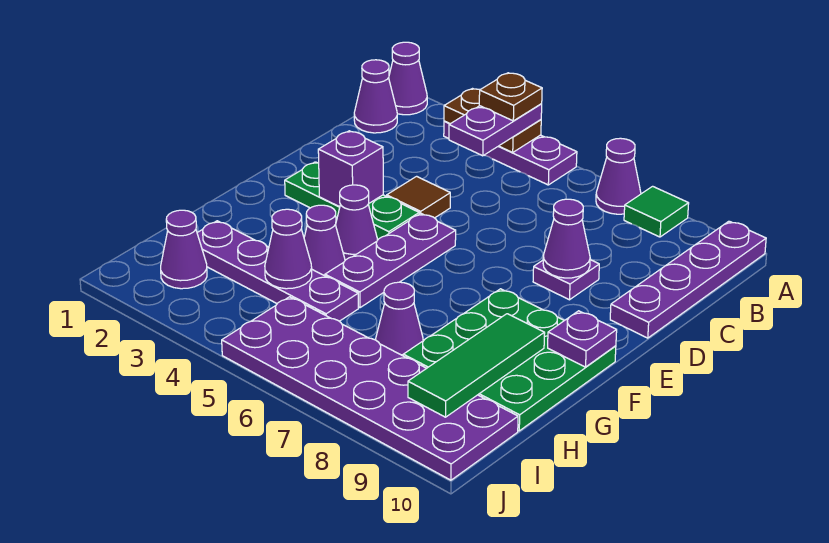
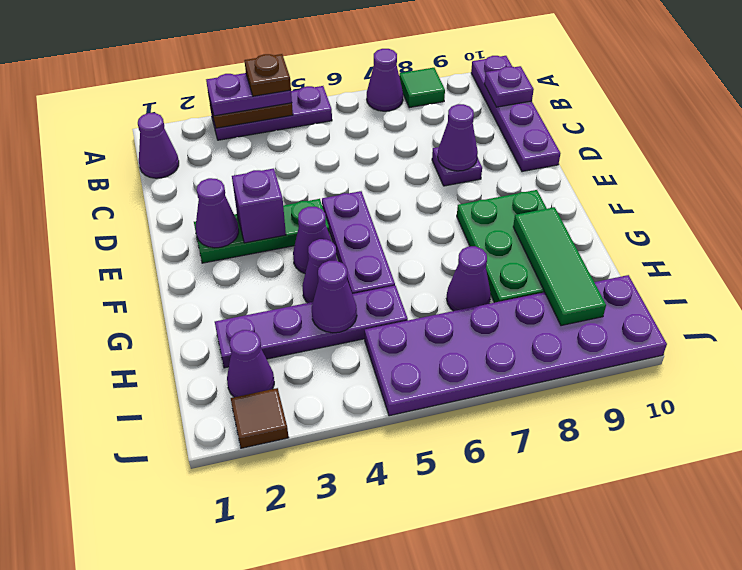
purple 1x1 cone [389,42,427,115] -> purple 1x1 cone moved to [196,178,239,248]
purple 1x2 plate [449,104,542,156] -> purple 1x2 plate turned to [206,73,292,116]
brown 1x1 tile [387,176,450,218] -> brown 1x1 tile moved to [231,388,289,448]
green 3x3 plate [403,289,616,431] -> green 2x3 plate [457,190,547,303]
purple 1x1 plate [548,311,617,367] -> purple 1x1 plate moved to [484,66,534,107]

